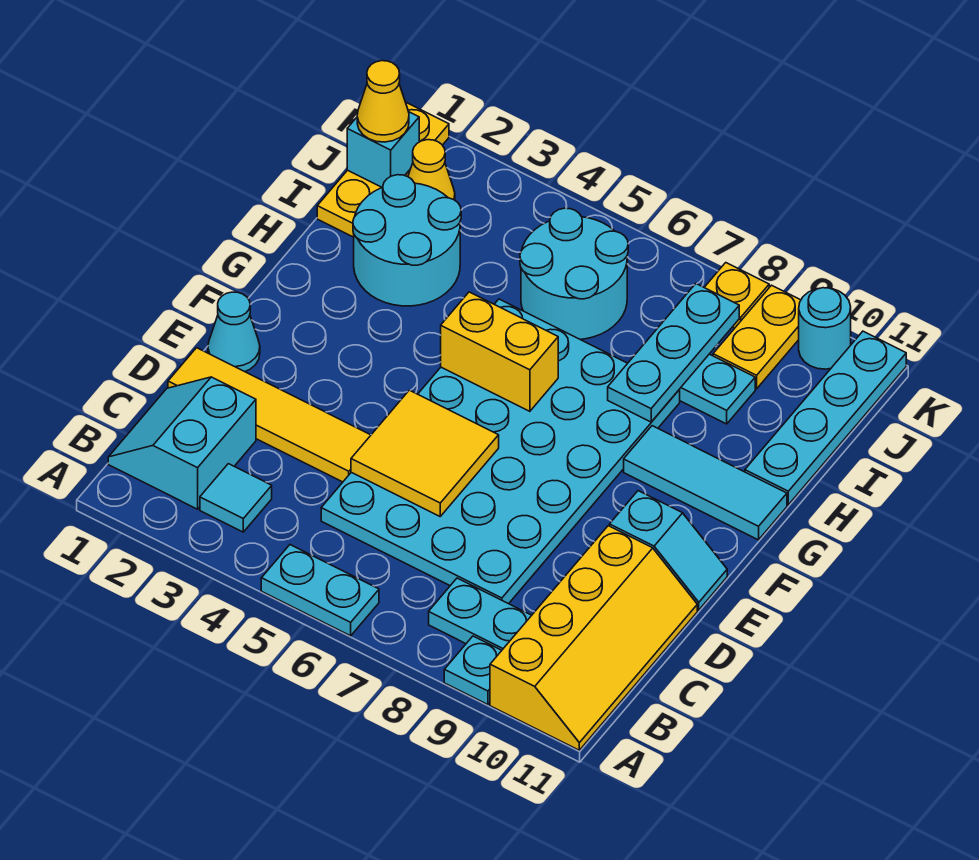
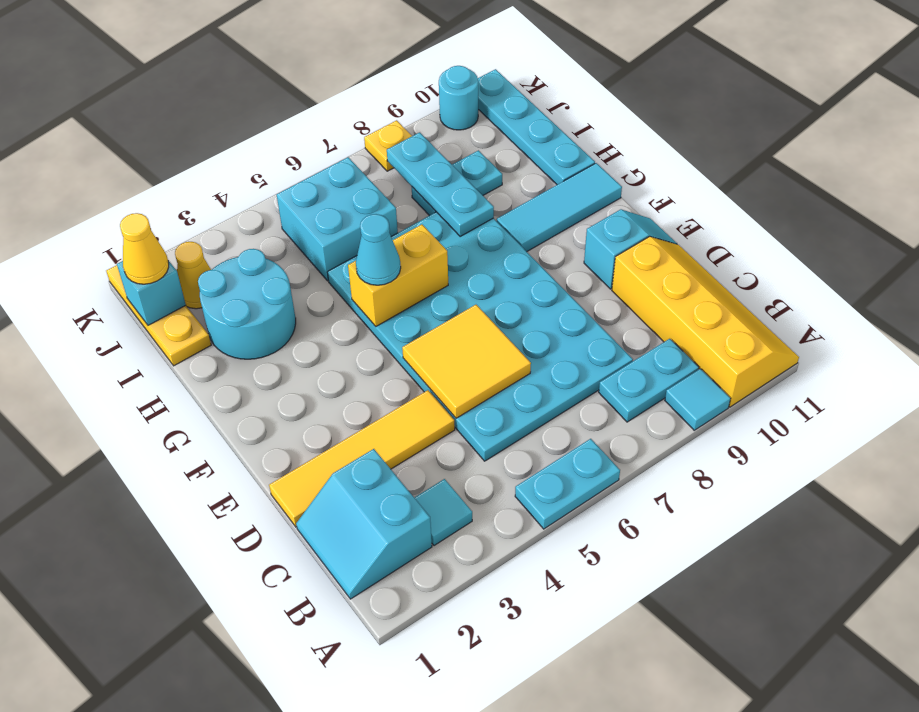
cyan 1x1 plate [444,636,502,705] -> cyan 1x1 tile [665,369,731,430]
cyan 1x1 cone [208,292,260,372] -> cyan 1x1 cone moved to [356,214,401,285]
cyan 2x2 round brick [520,208,628,339] -> cyan 2x2 brick [277,157,398,281]
yellow 1x2 plate [713,285,801,389] -> none

